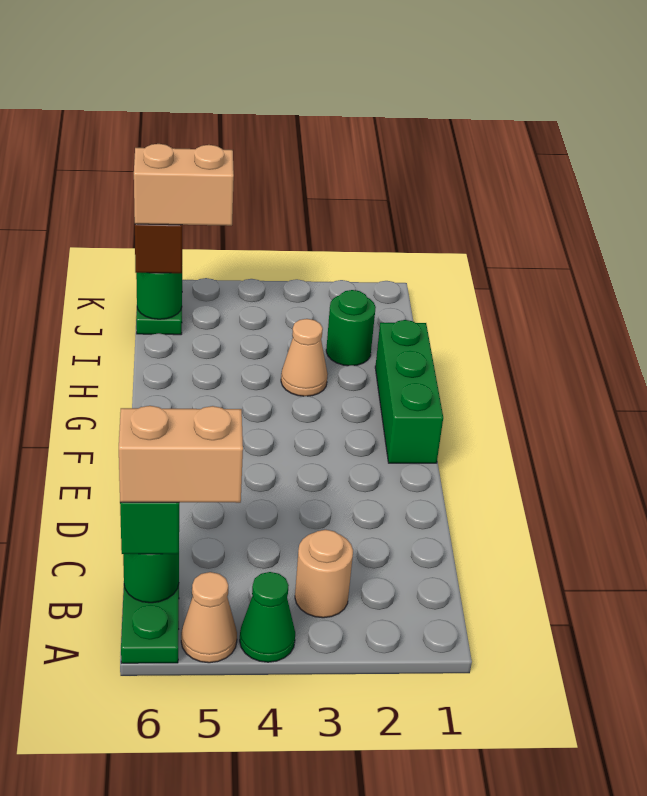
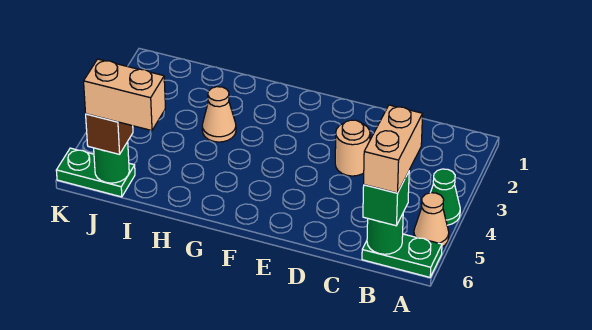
tan 1x1 round brick [295,530,353,618] -> tan 1x1 round brick moved to [335,120,370,176]
green 1x3 brick [375,320,443,463] -> none
green 1x1 round brick [326,290,376,366] -> none
tan 1x2 brick [134,144,234,226] -> tan 1x2 brick turned to [84,59,165,131]

